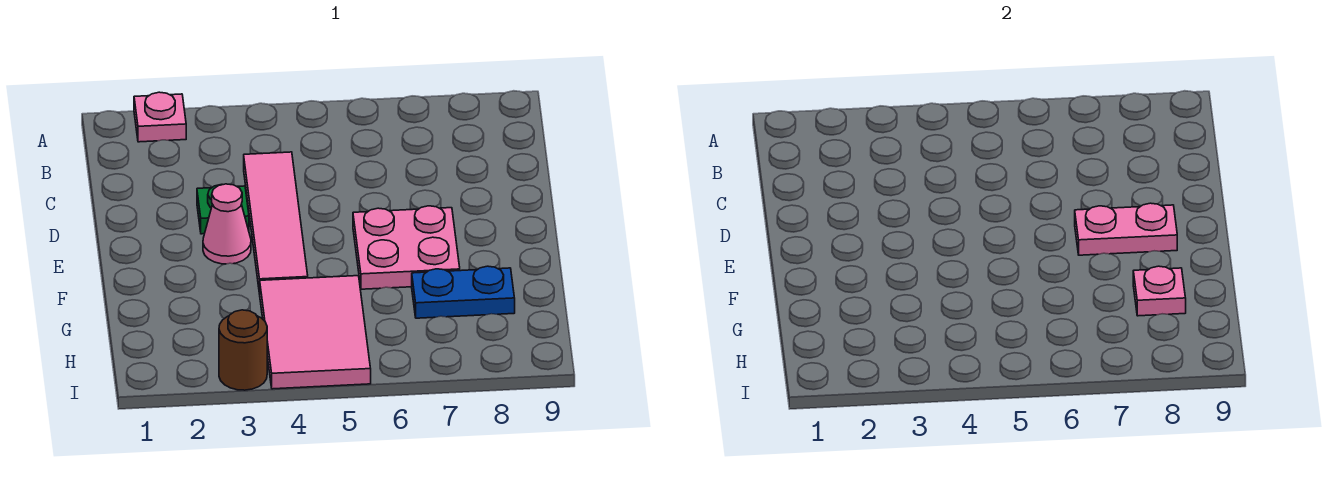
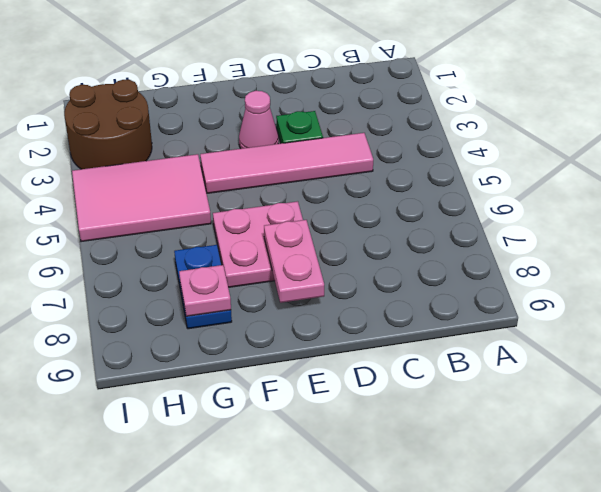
pink 1x1 plate [134,92,186,142] -> none
brown 1x1 round brick [219,310,267,390] -> brown 2x2 round brick [64,80,152,169]

